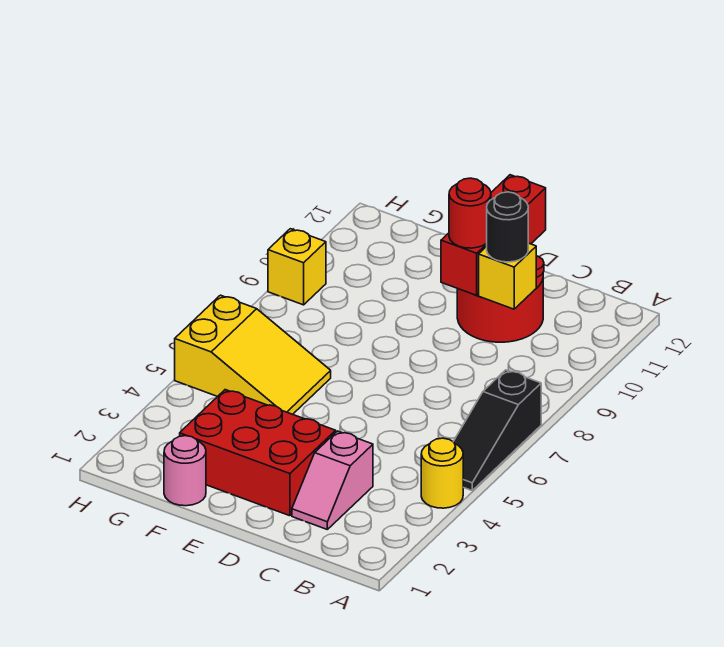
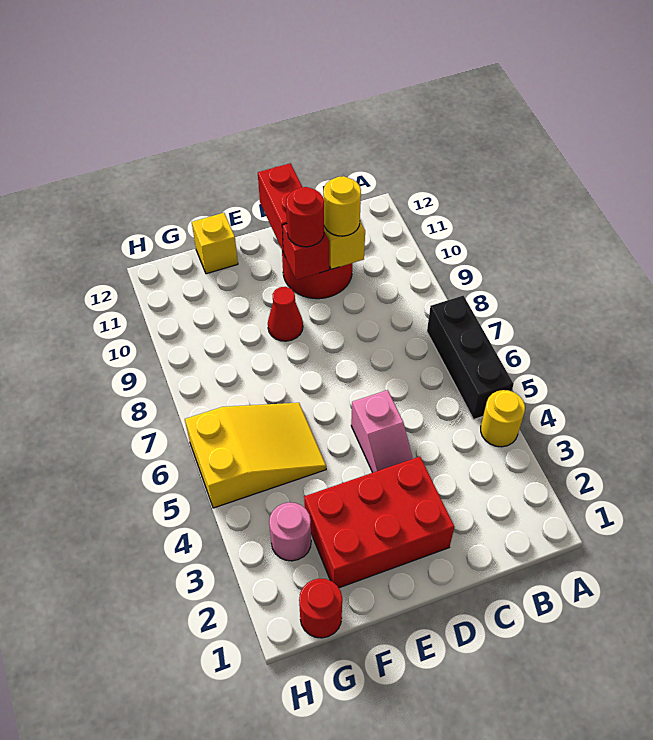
black 1x3 slope [453,370,541,490] -> black 1x3 brick [427,296,514,419]
pink 1x2 slope [292,431,373,529] -> pink 1x2 slope moved to [351,390,413,473]
black 1x1 round brick [487,192,528,262] -> yellow 1x1 round brick [323,176,361,236]
none -> red 1x1 cone [268,287,303,341]
pink 1x1 round brick [164,436,206,506] -> pink 1x1 round brick moved to [269,502,311,561]
none -> red 1x1 round brick [299,579,342,638]
yellow 1x1 brick [268,229,326,305] -> yellow 1x1 brick moved to [192,213,238,274]

